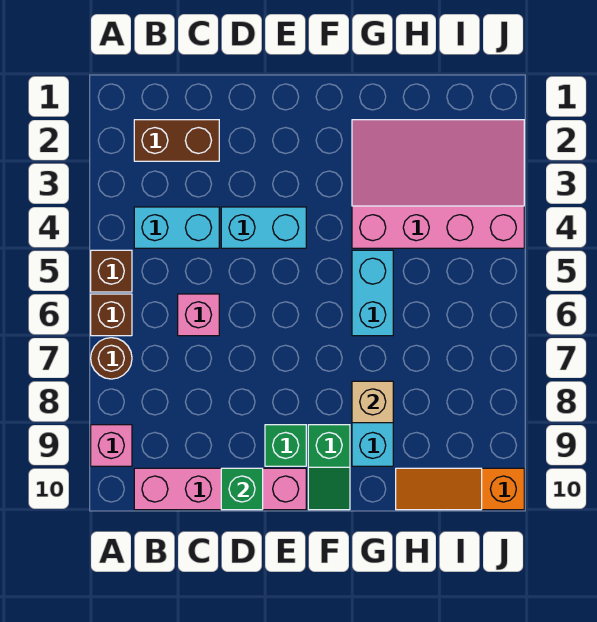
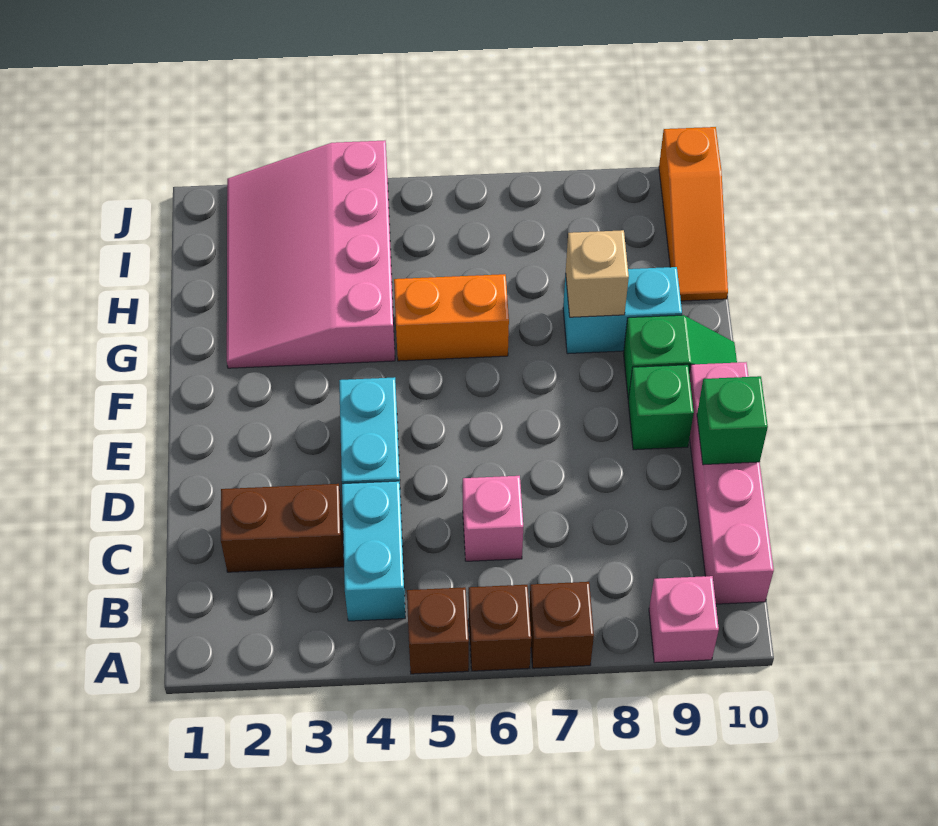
brown 1x1 round brick [91,338,132,379] -> brown 1x1 brick [529,582,594,668]
brown 1x2 brick [134,120,219,161] -> brown 1x2 brick turned to [221,484,344,572]
cyan 1x2 brick [352,250,393,336] -> orange 1x2 brick [394,274,509,361]

